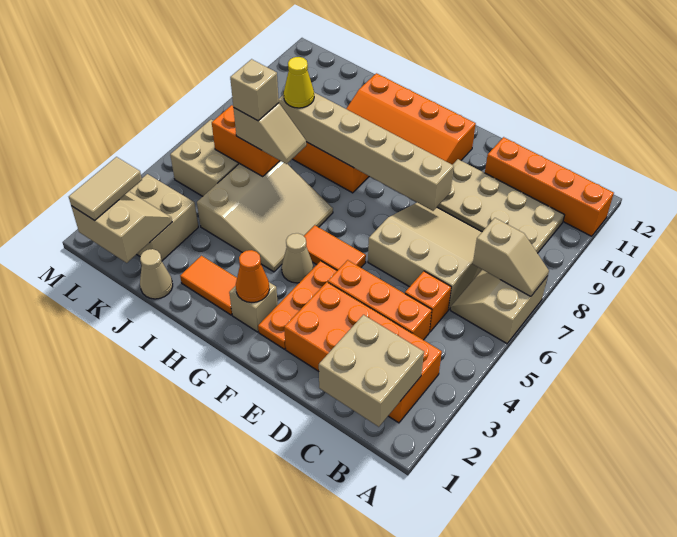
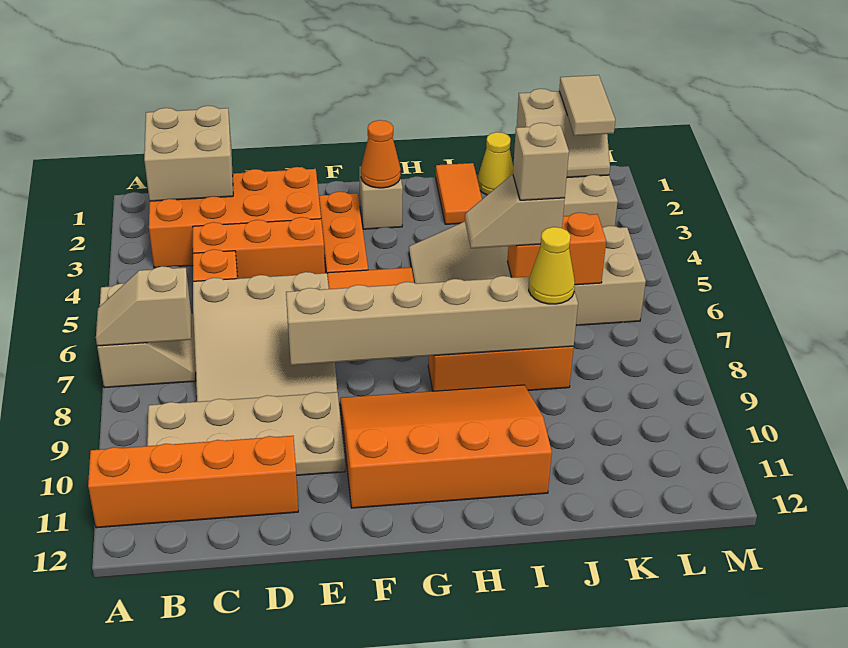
tan 1x1 cone [282,233,313,283] -> none
orange 1x2 tile [180,256,237,315] -> orange 1x2 tile turned to [436,163,482,224]
tan 1x1 cone [140,249,173,299] -> yellow 1x1 cone [478,132,513,195]

